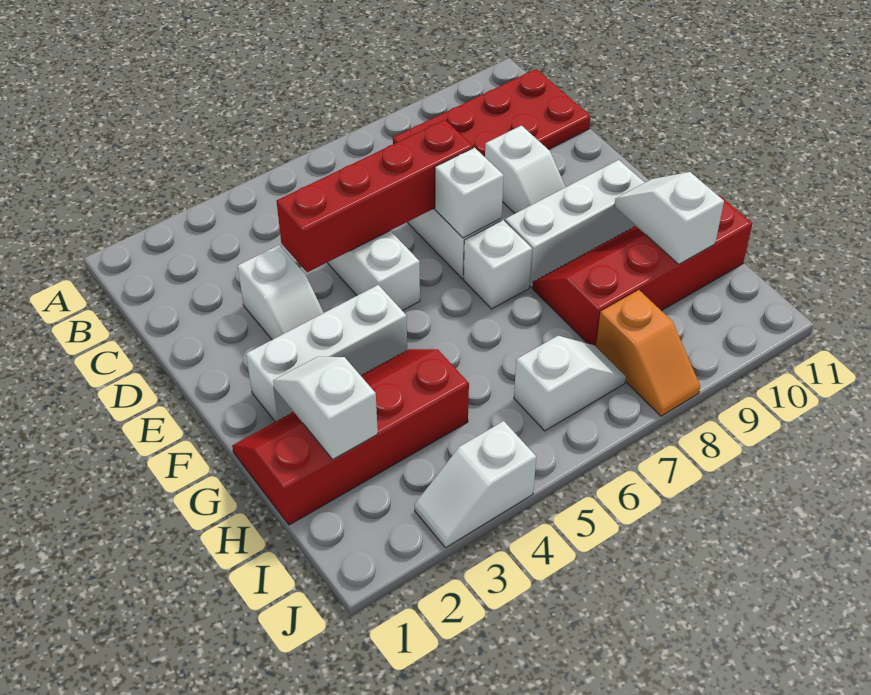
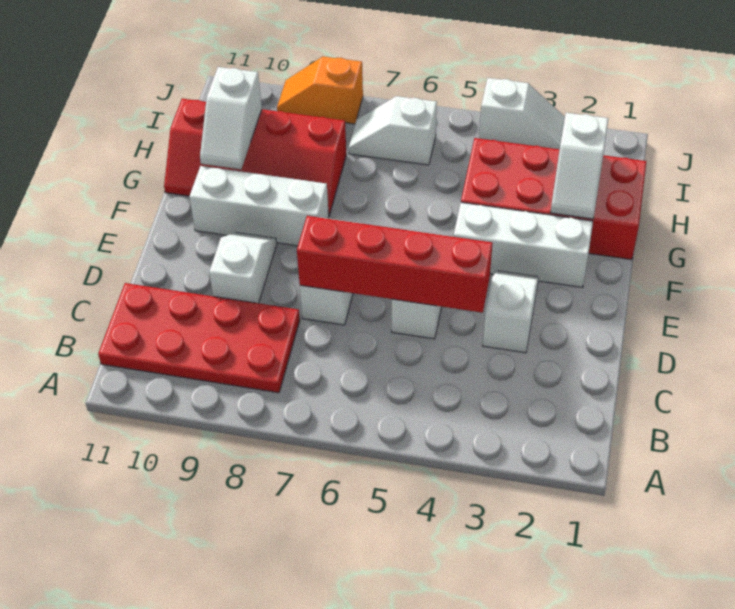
white 1x1 brick [435,148,504,238] -> none
white 1x1 brick [464,220,532,309] -> none
red 2x4 slope [232,349,469,525] -> red 2x4 brick [461,138,647,260]
orange 1x2 slope [596,290,700,416] -> orange 1x2 slope turned to [277,57,363,124]

